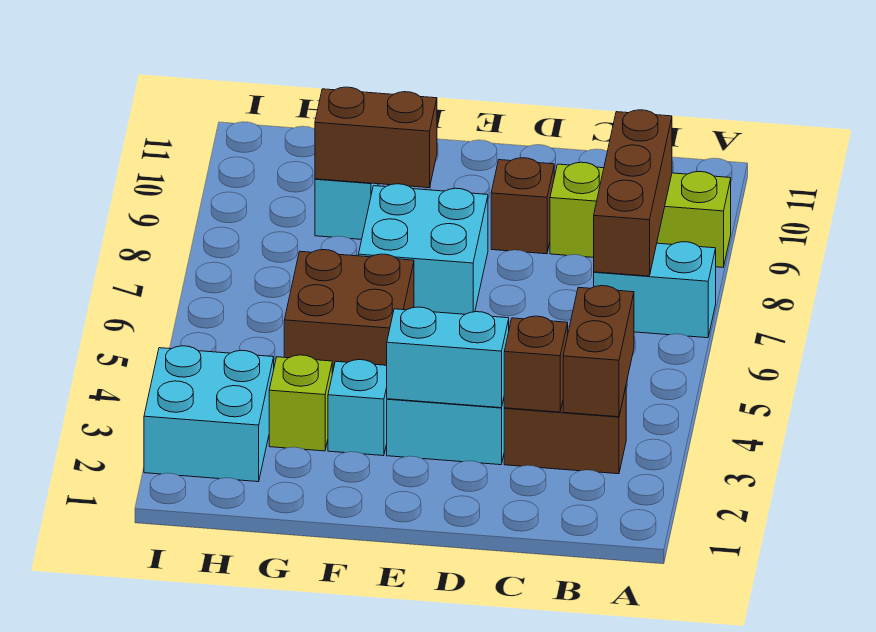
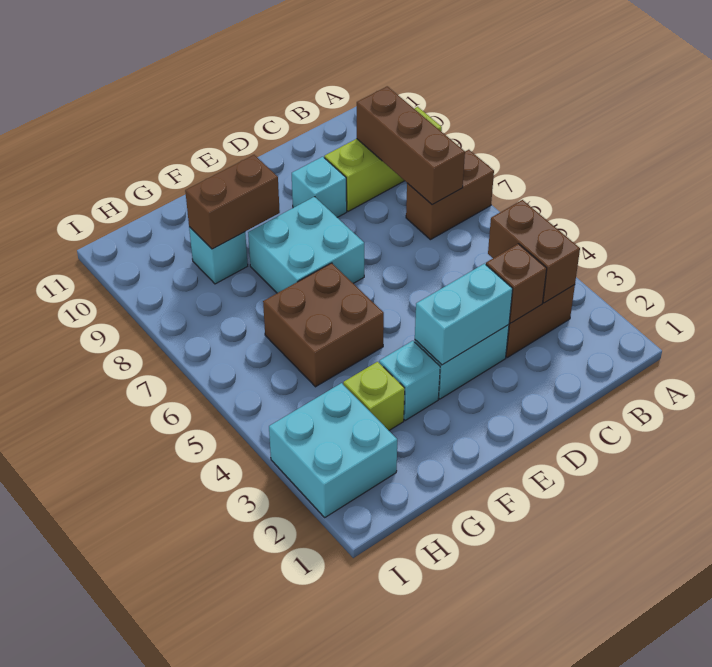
cyan 1x2 brick [594,242,716,338] -> brown 1x2 brick [406,150,494,240]
brown 1x1 brick [491,158,554,254] -> cyan 1x1 brick [292,157,347,218]

